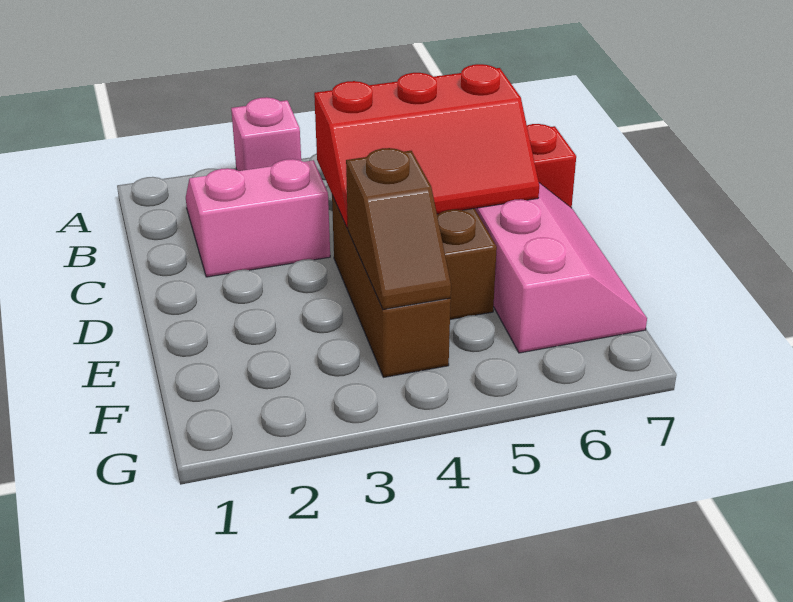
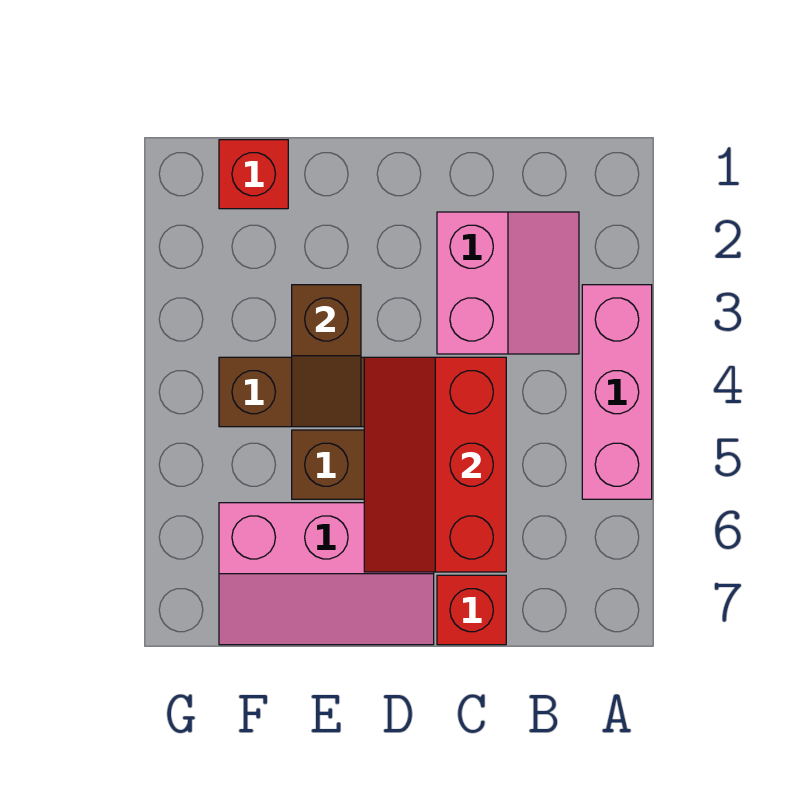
pink 1x1 brick [231,97,301,171] -> pink 1x3 brick [582,285,652,499]
brown 1x2 slope [346,148,451,309] -> brown 1x2 slope turned to [292,285,361,427]
none -> red 1x1 brick [219,140,288,209]

